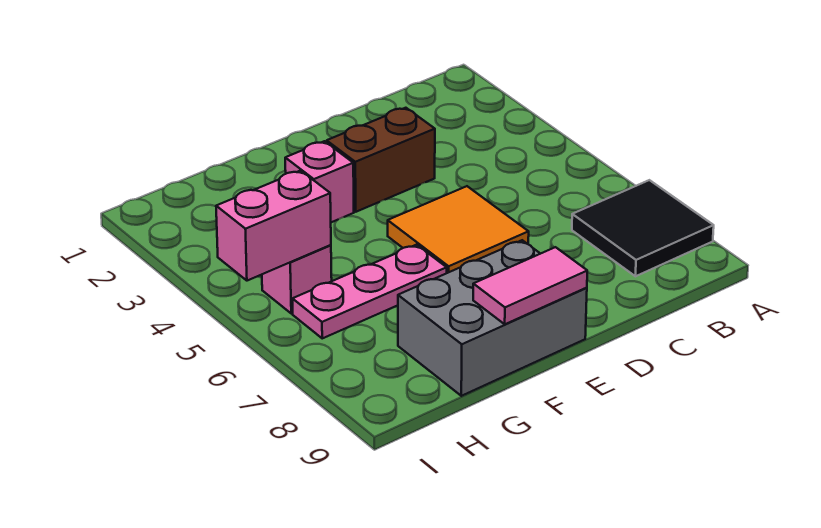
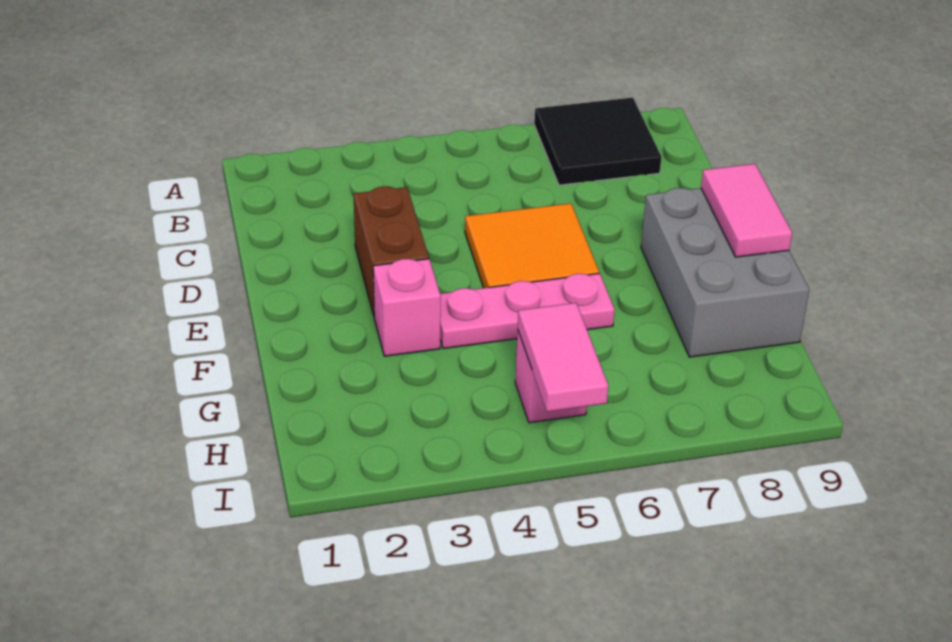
pink 1x3 plate [292,245,447,338] -> pink 1x3 plate turned to [440,273,615,349]
pink 1x2 brick [216,171,331,281] -> pink 1x2 tile [518,303,608,412]

